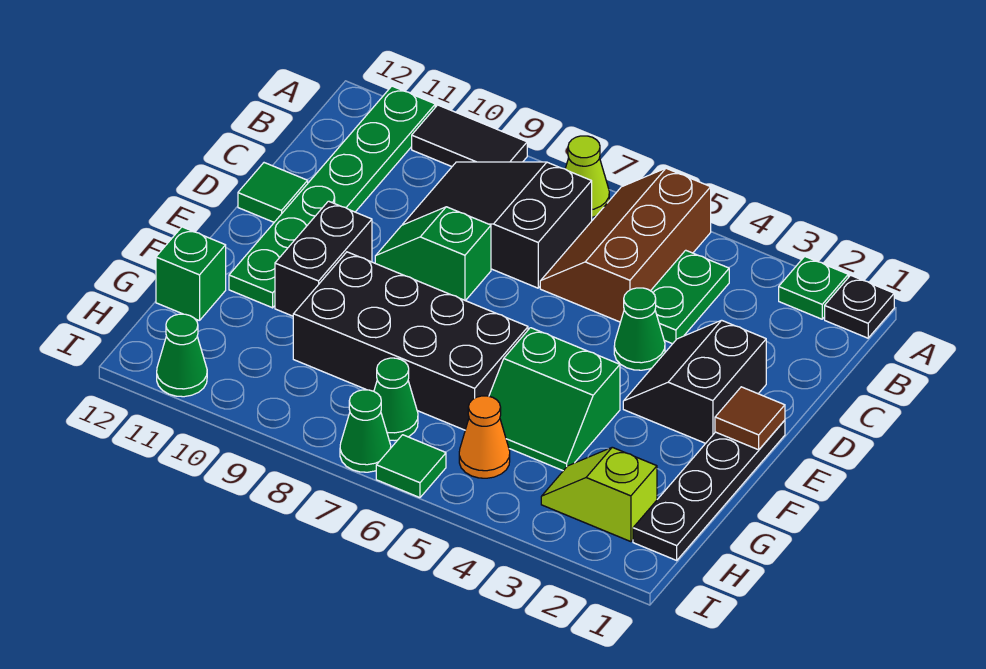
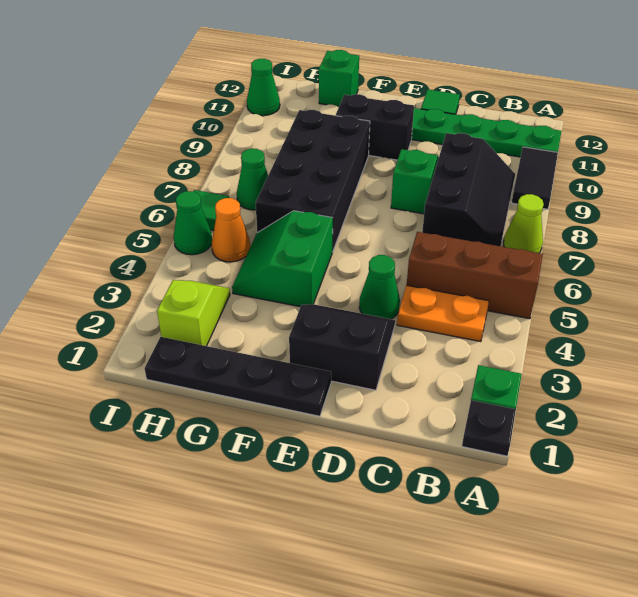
green 1x2 plate [651,250,729,344] -> orange 1x2 plate [397,285,489,342]
black 2x3 slope [403,162,592,288] -> black 2x3 slope turned to [422,133,515,246]
brown 1x1 tile [715,387,785,450] -> none
green 1x1 cone [340,390,391,472] -> green 1x1 cone moved to [174,191,212,255]

